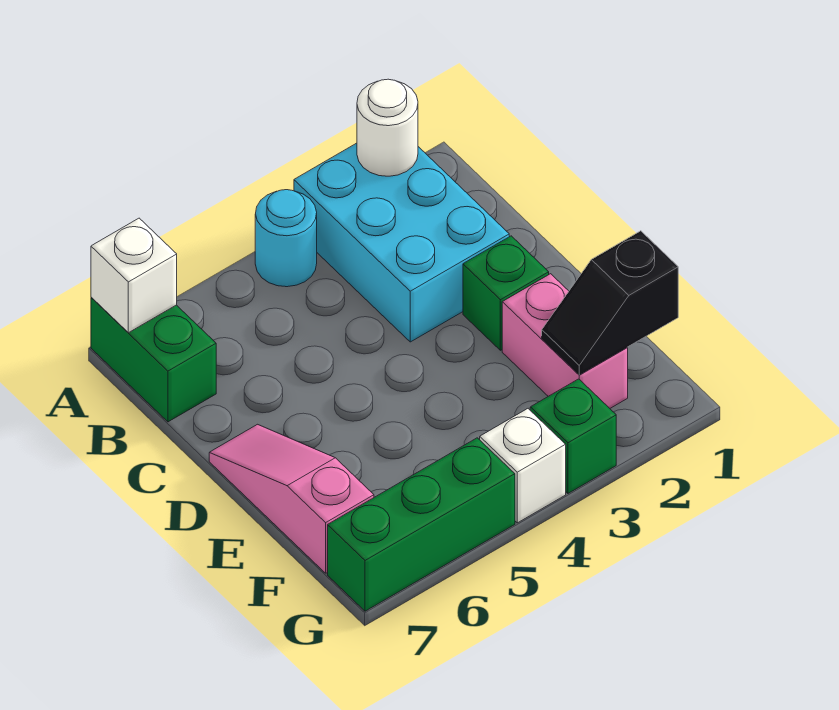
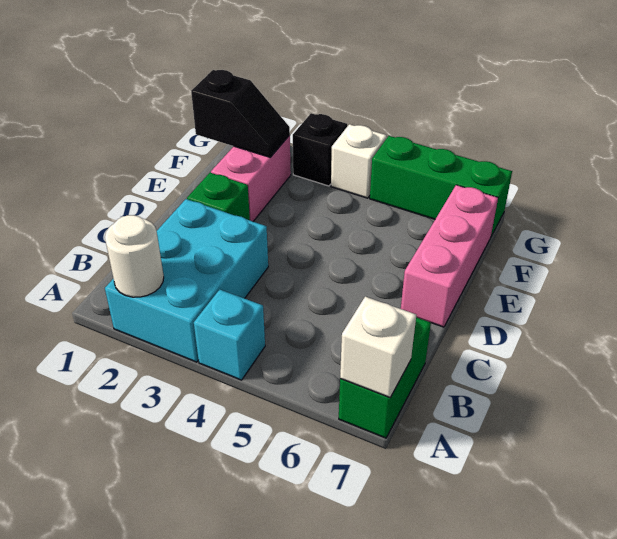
cyan 1x1 round brick [255,190,317,287] -> cyan 1x1 brick [194,289,265,380]
pink 1x3 slope [209,424,374,573] -> pink 1x3 brick [401,185,498,327]
green 1x1 brick [530,379,616,493] -> black 1x1 brick [293,113,347,186]

